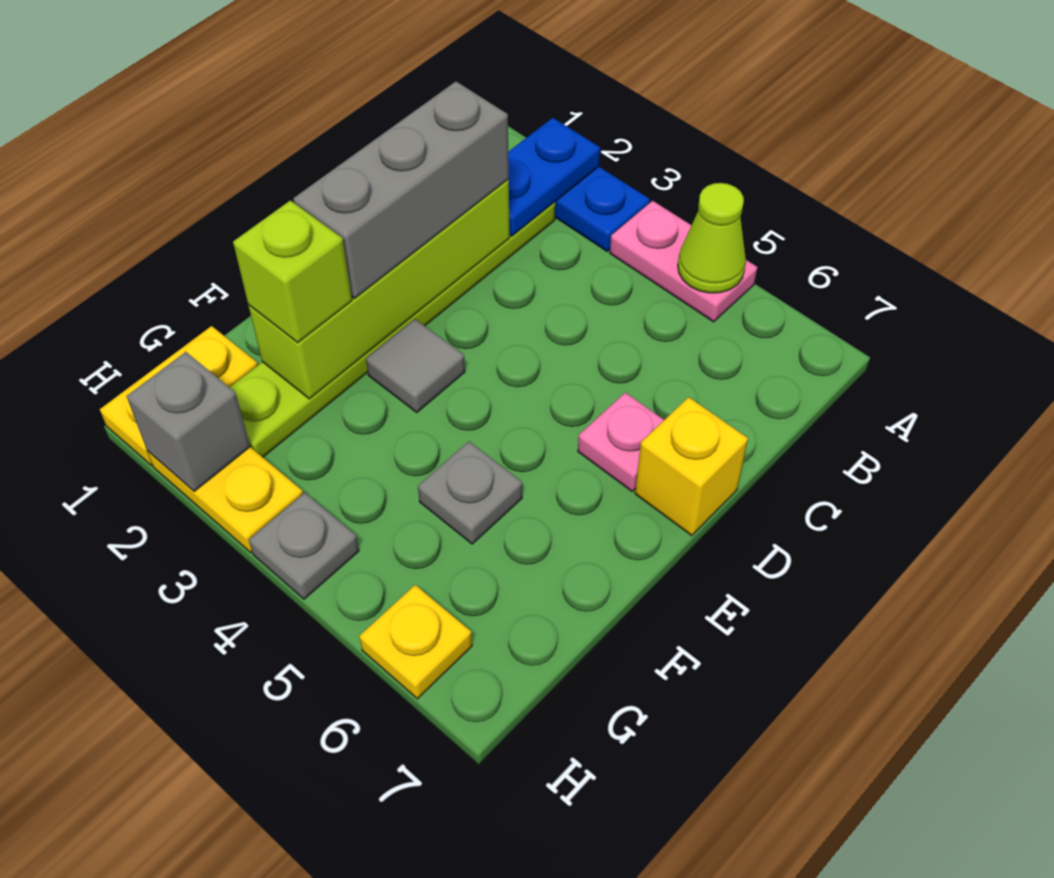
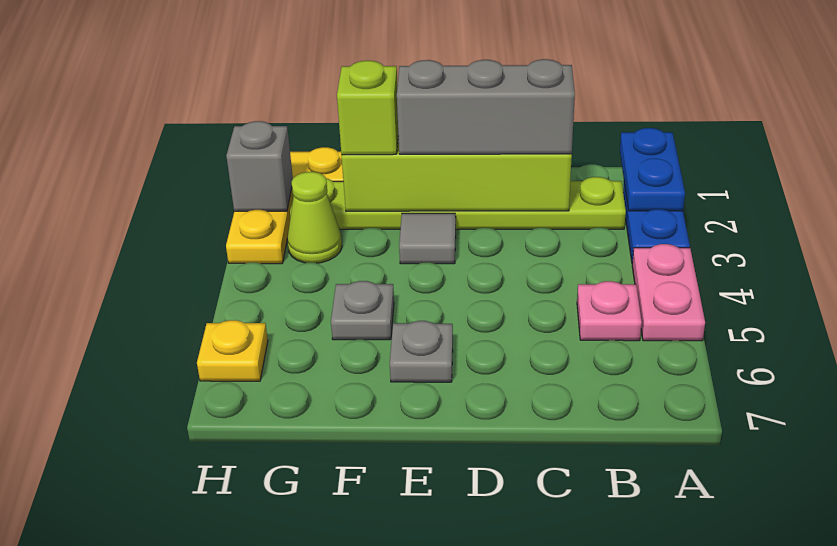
blue 1x2 plate [508,118,600,236] -> blue 1x2 plate turned to [620,128,685,211]
lime 1x1 cone [678,183,746,293] -> lime 1x1 cone moved to [287,172,342,263]
pink 1x1 plate [578,392,664,491] -> pink 1x1 plate moved to [577,281,642,341]
yellow 1x1 brick [635,397,748,535] -> none
grey 1x1 plate [249,493,359,599] -> grey 1x1 plate moved to [390,321,453,382]

